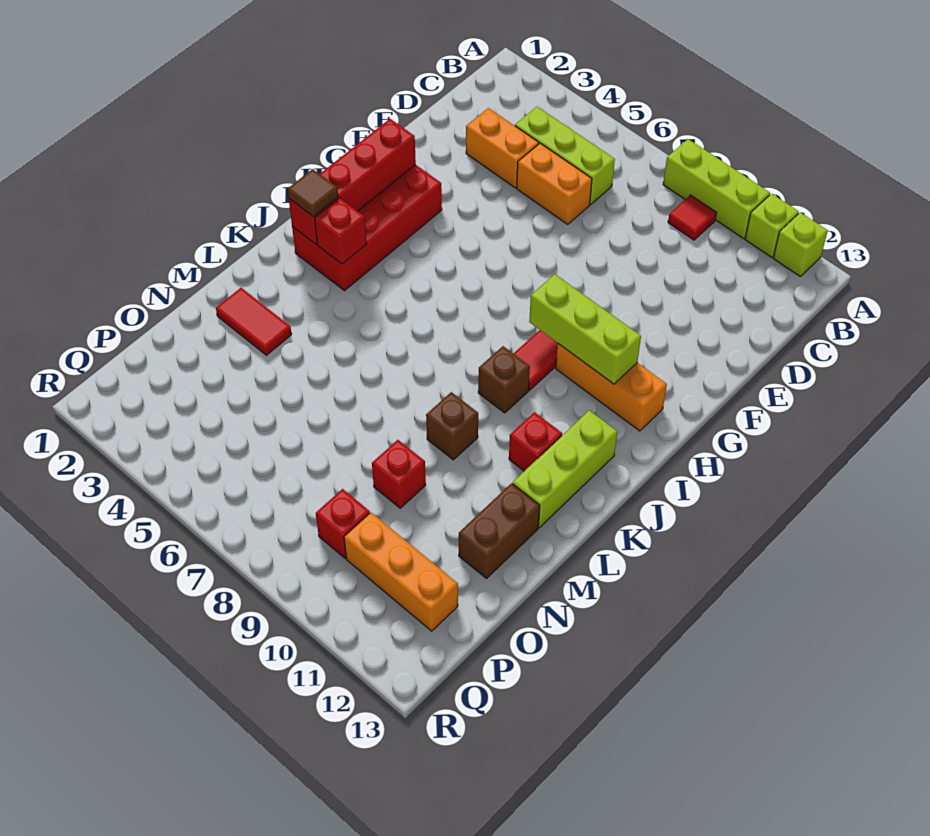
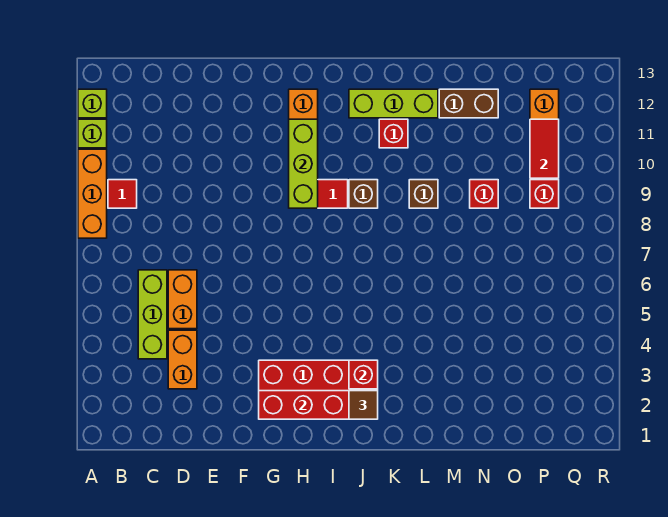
lime 1x3 brick [663,139,770,239] -> orange 1x3 brick [78,149,107,238]
red 1x2 tile [216,288,292,355] -> red 1x2 tile moved to [530,119,559,178]

